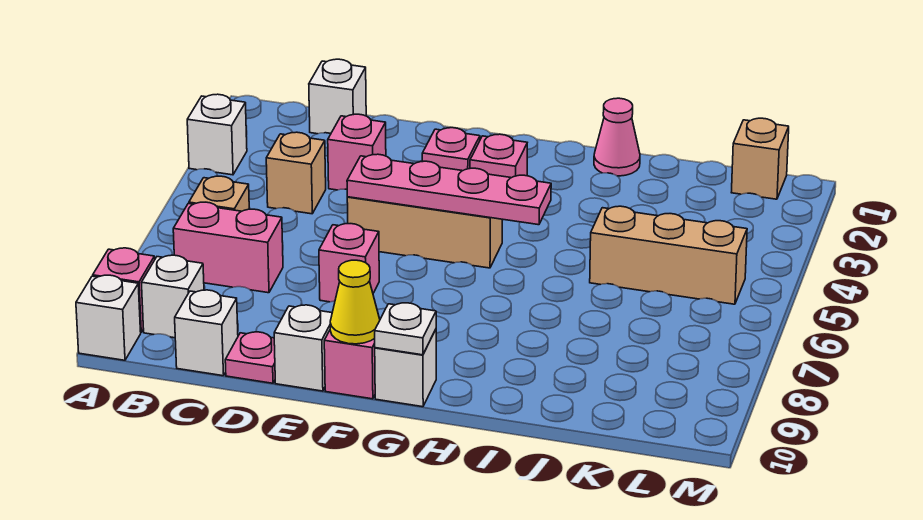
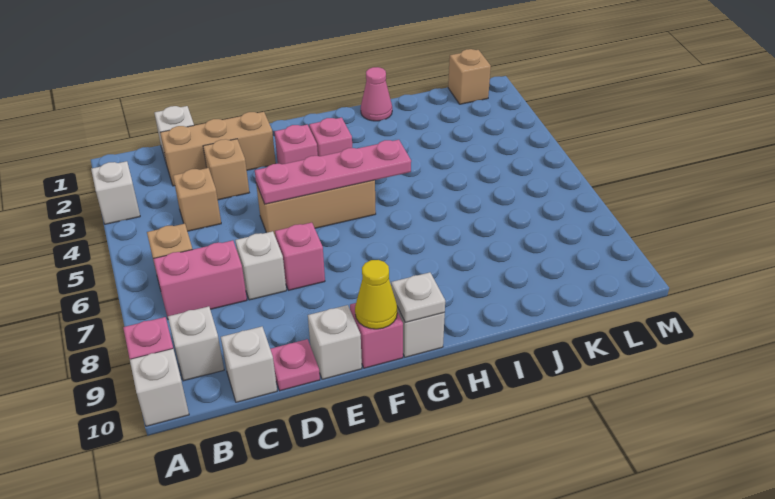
pink 1x1 brick [328,114,386,190] -> tan 1x1 brick [203,139,249,200]
none -> white 1x1 brick [235,231,286,300]
tan 1x3 brick [590,206,747,304] -> tan 1x3 brick moved to [160,112,276,186]

